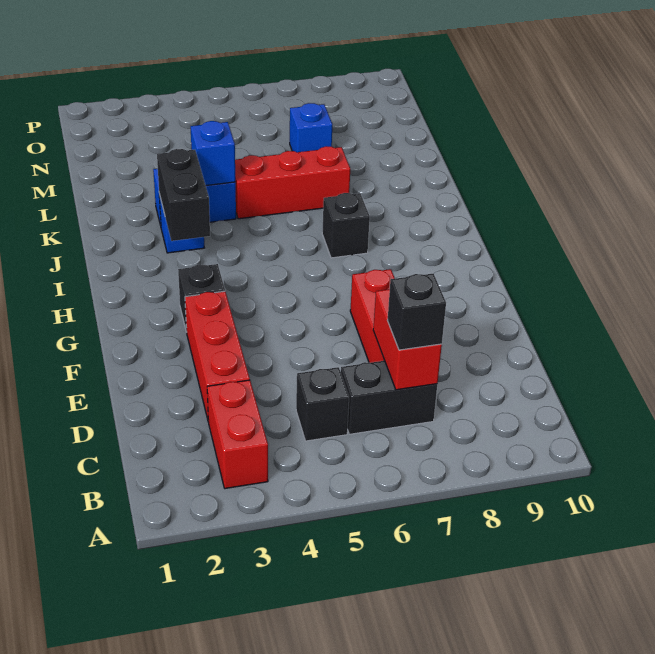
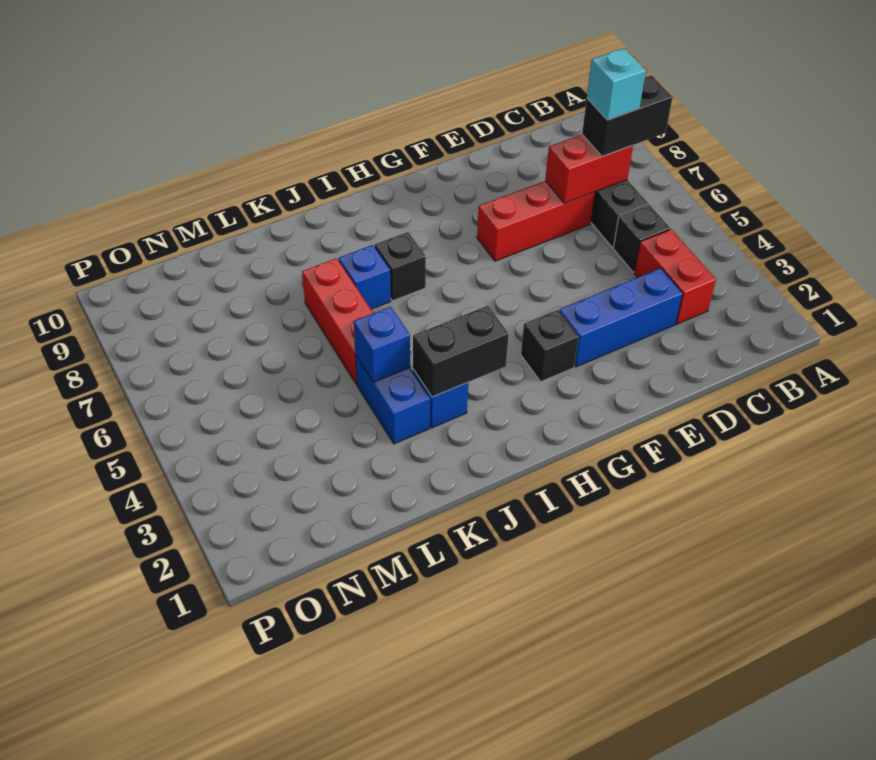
red 1x2 brick [207,380,268,489] -> red 1x2 brick turned to [634,229,716,324]
black 1x1 brick [387,273,446,350] -> black 1x2 brick [582,75,673,156]
none -> cyan 1x1 brick [587,48,646,120]
red 1x3 brick [185,291,250,422] -> blue 1x3 brick [559,268,683,367]
blue 1x1 brick [290,103,332,152] -> blue 1x1 brick moved to [339,245,391,309]

